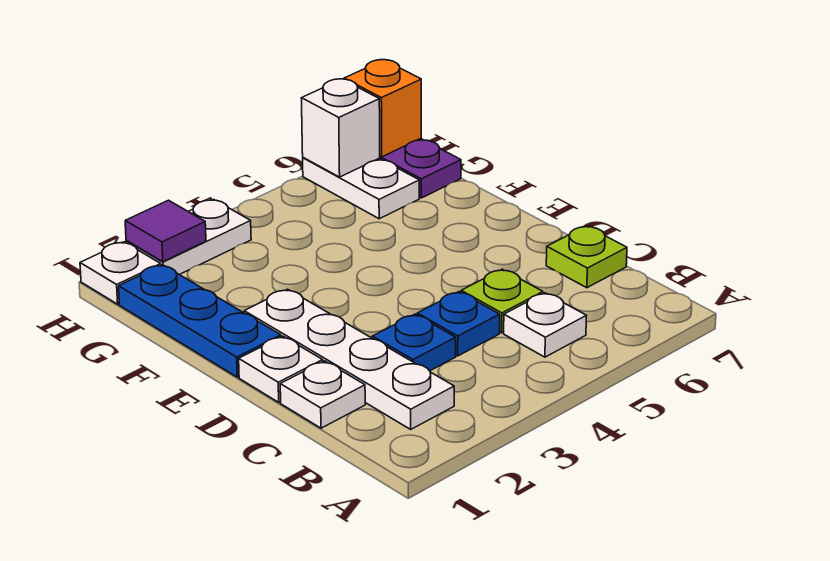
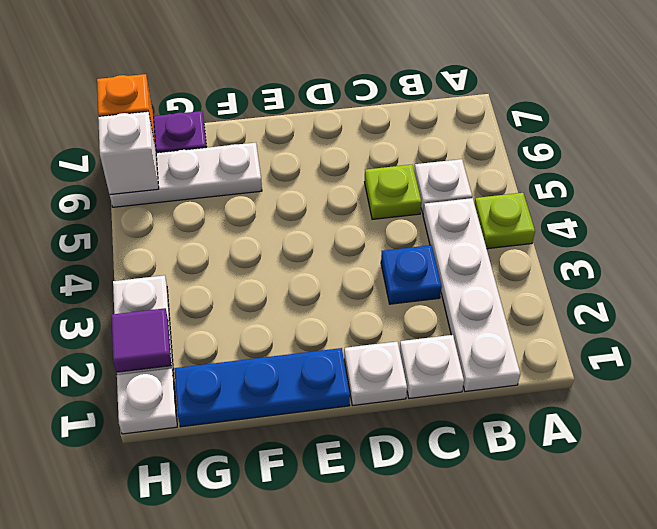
white 1x4 plate [244,289,454,429] -> white 1x4 plate turned to [423,198,520,392]
blue 1x1 plate [417,292,500,356] -> none
lime 1x1 plate [546,226,627,288] -> lime 1x1 plate moved to [474,193,535,249]
white 1x2 plate [303,158,419,219] -> white 1x3 plate [110,143,262,207]

